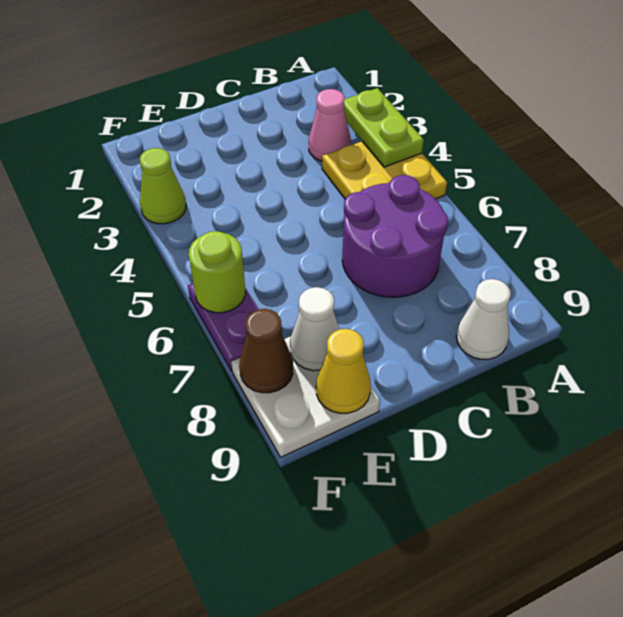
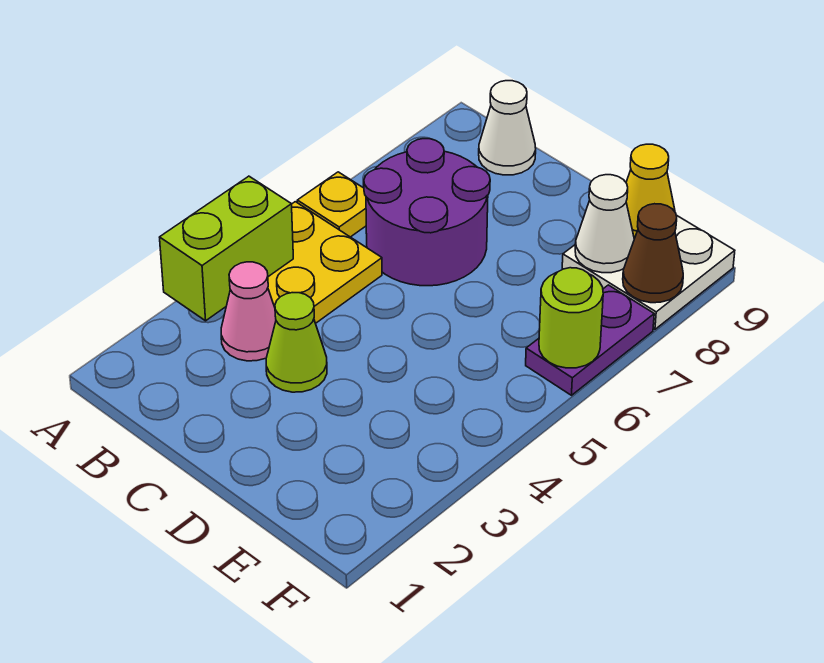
lime 1x2 plate [344,88,424,167] -> lime 1x2 brick [160,176,293,321]
none -> yellow 1x1 plate [297,172,366,237]
lime 1x1 cone [140,148,186,224] -> lime 1x1 cone moved to [266,293,327,392]

